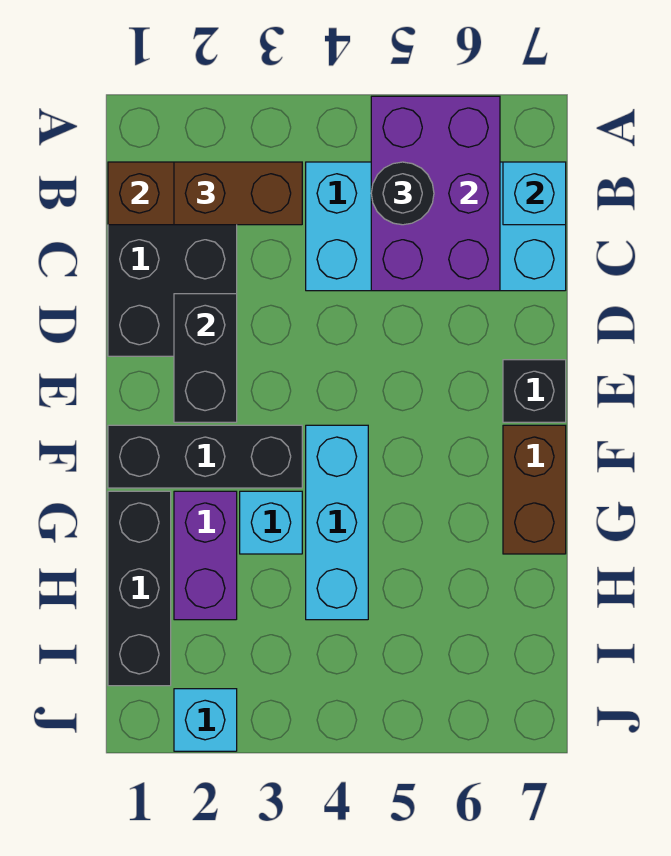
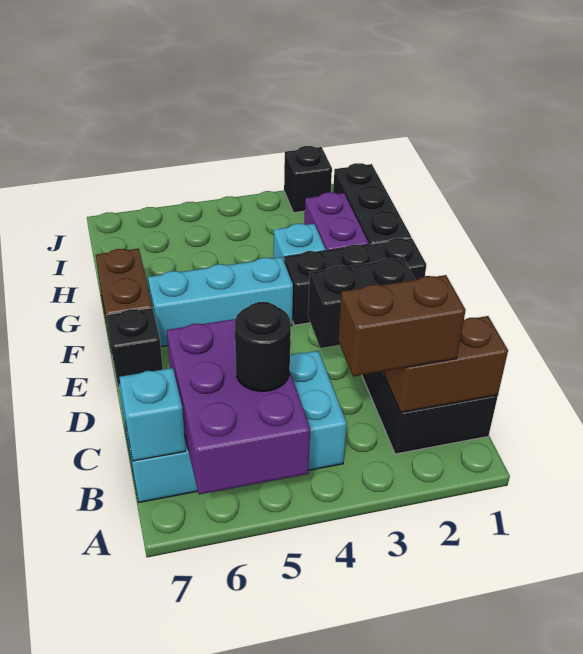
black 1x2 brick [174,294,237,422] -> black 1x2 brick turned to [308,258,415,348]
cyan 1x3 brick [306,425,368,620] -> cyan 1x3 brick turned to [148,257,293,347]
cyan 1x1 brick [174,689,237,751] -> black 1x1 brick [284,146,332,213]

